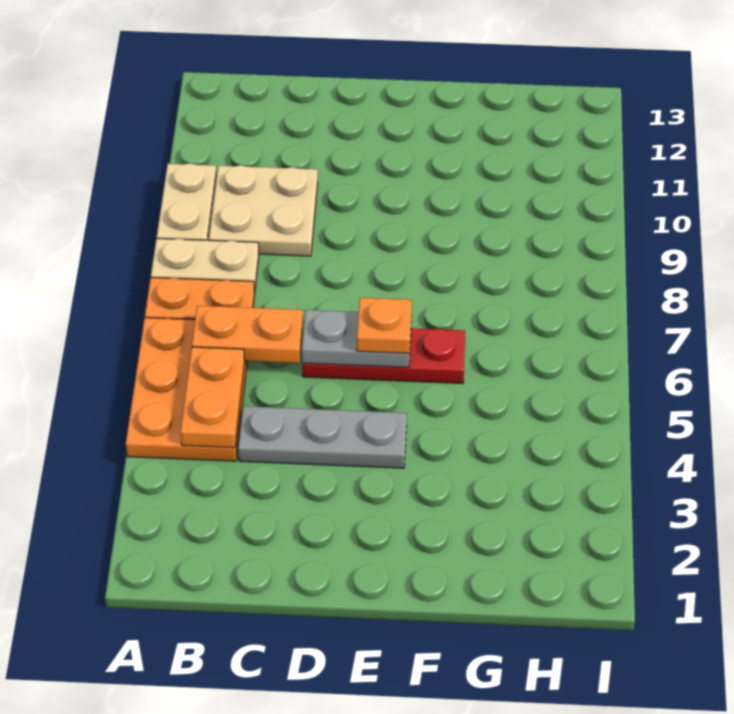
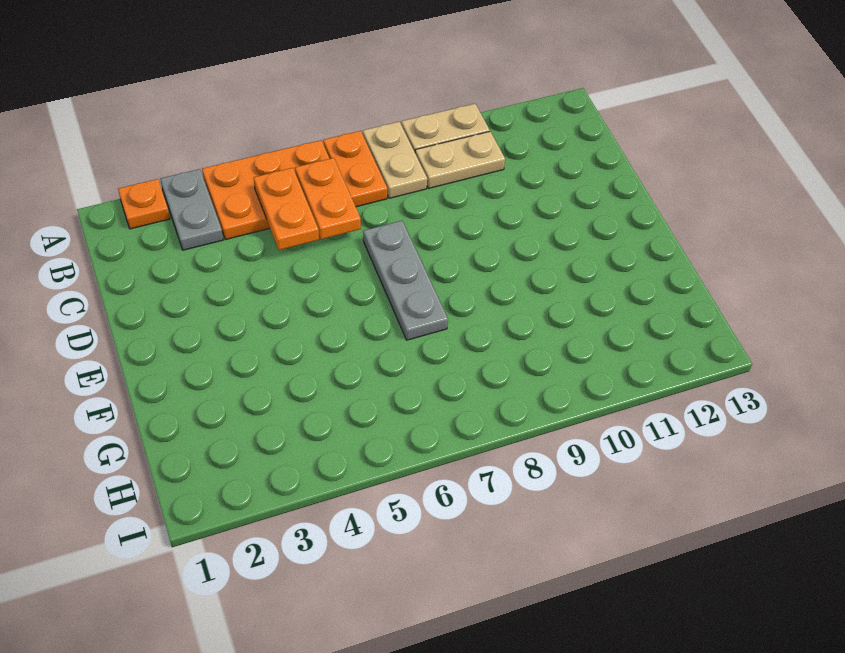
orange 1x2 plate [180,347,245,448] -> orange 1x2 plate turned to [254,168,319,250]
tan 2x2 plate [209,165,318,256] -> tan 1x2 plate [415,132,505,188]
grey 1x3 plate [238,406,407,468] -> grey 1x3 plate moved to [363,221,448,340]
red 1x3 plate [302,328,465,384] -> none
grey 1x2 plate [302,310,412,367] -> grey 1x2 plate moved to [161,169,223,250]
orange 1x1 plate [357,298,412,353] -> orange 1x1 plate moved to [118,179,170,229]

